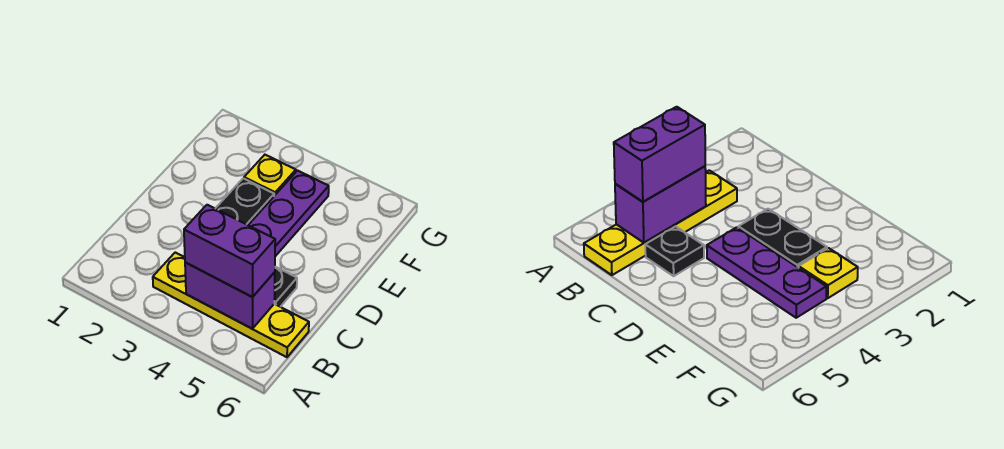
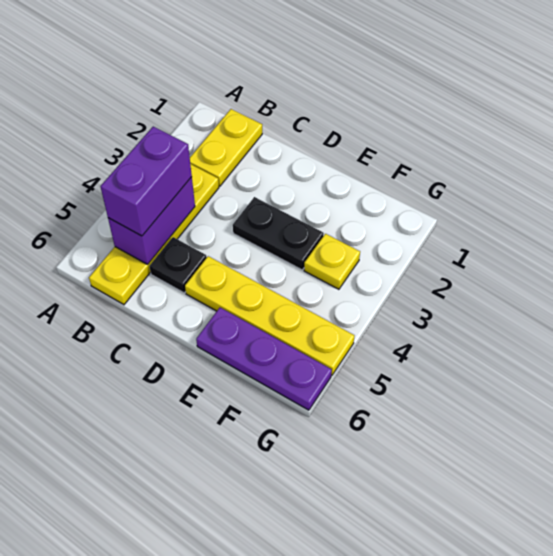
none -> yellow 1x2 plate [190,109,262,186]
purple 1x3 plate [249,171,329,256] -> purple 1x3 plate moved to [196,308,332,410]
none -> yellow 1x4 plate [185,256,355,375]

